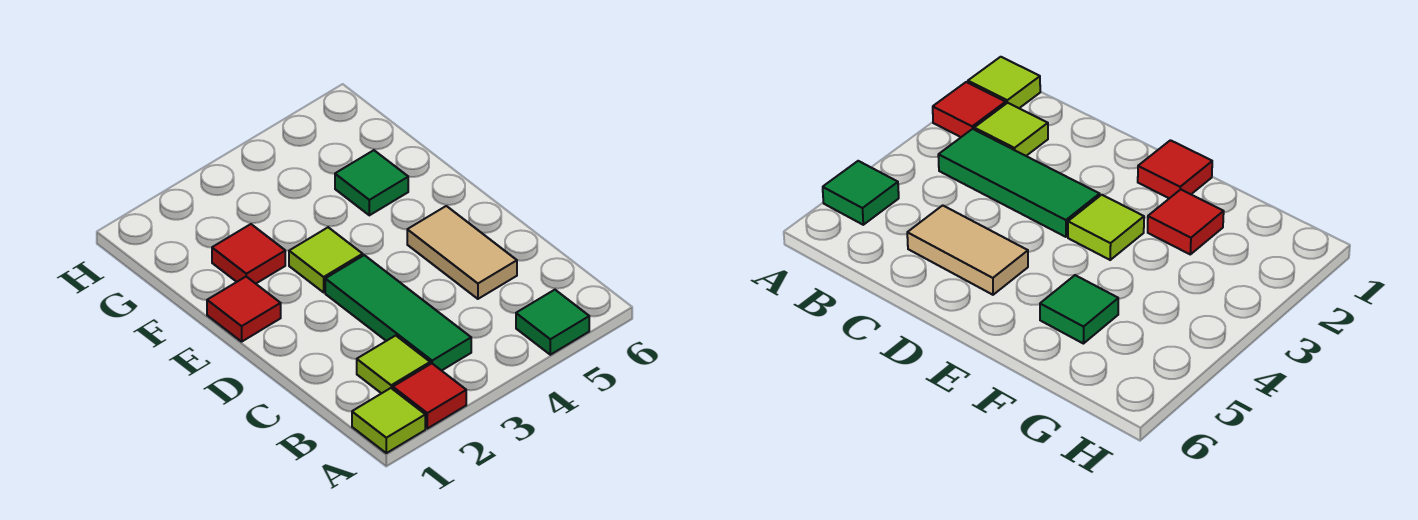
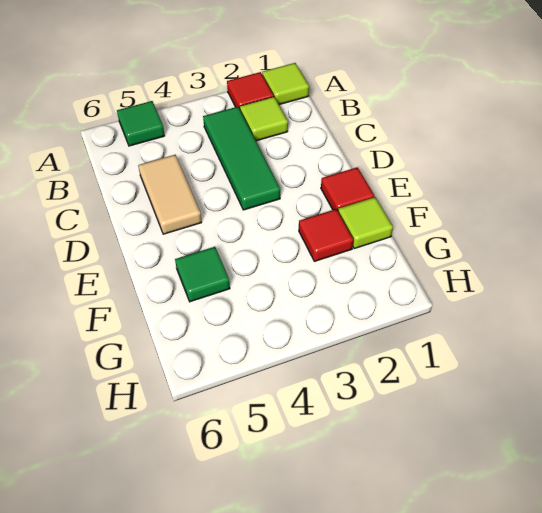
lime 1x1 tile [289,227,363,292] -> lime 1x1 tile moved to [338,197,393,249]

